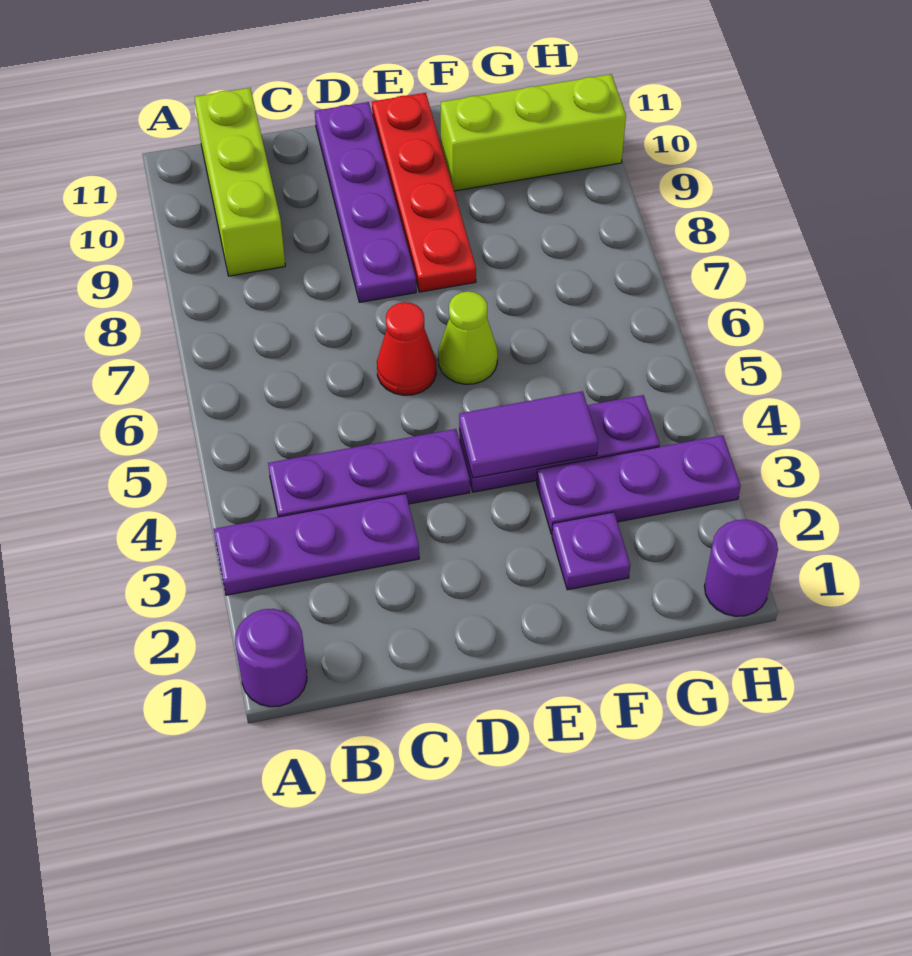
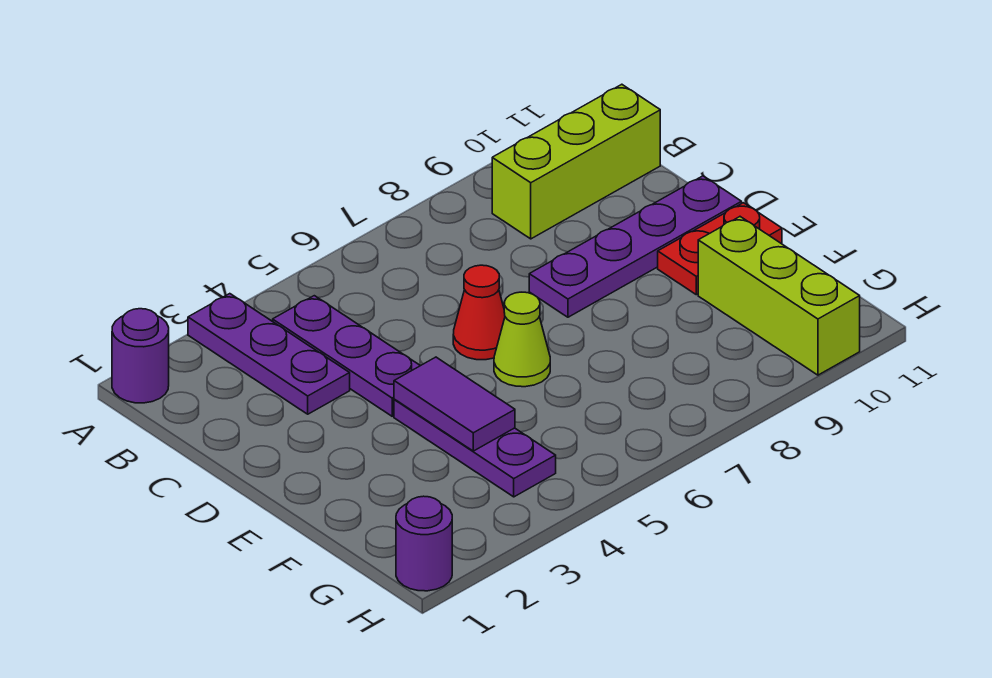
red 1x4 plate [372,93,476,292] -> red 1x2 plate [658,203,782,295]
purple 1x1 plate [552,512,630,590] -> none
purple 1x3 plate [537,435,741,534] -> none

